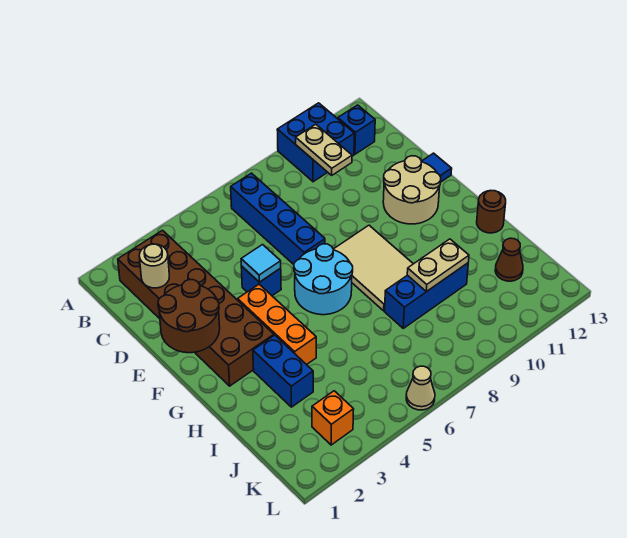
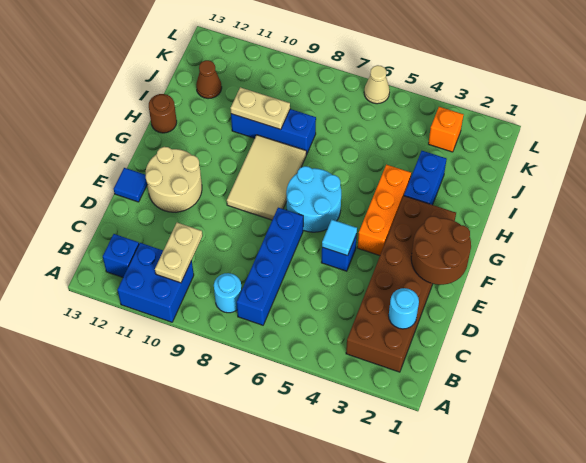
none -> cyan 1x1 round brick [214,273,242,313]
tan 1x1 round brick [139,244,169,288] -> cyan 1x1 round brick [389,288,419,329]

